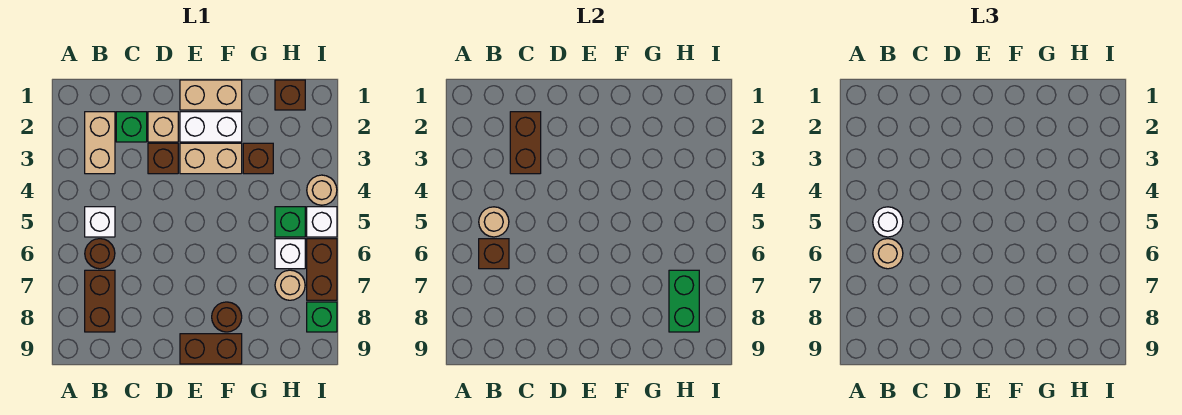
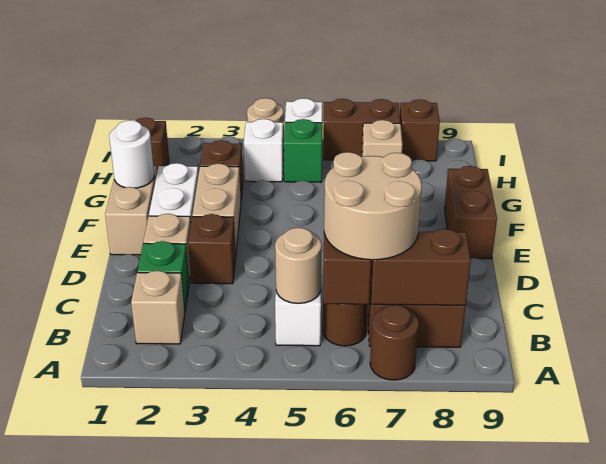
tan 1x2 brick [85,112,115,174] -> tan 1x1 brick [131,271,185,344]
white 1x1 round brick [873,207,903,237] -> white 1x1 round brick moved to [109,120,154,188]
tan 1x1 round brick [873,239,903,269] -> tan 2x2 round brick [324,152,422,260]
brown 1x2 brick [510,112,541,174] -> brown 1x2 brick moved to [370,229,471,305]
brown 1x1 round brick [212,302,242,332] -> brown 1x1 round brick moved to [370,305,419,380]
white 1x1 brick [275,239,305,269] -> white 1x1 brick moved to [244,119,284,182]
tan 1x1 round brick [275,270,305,300] -> tan 1x1 brick [362,120,402,157]
green 1x2 brick [669,270,699,332] -> none
green 1x1 brick [307,302,337,332] -> brown 1x1 brick [400,99,440,161]

